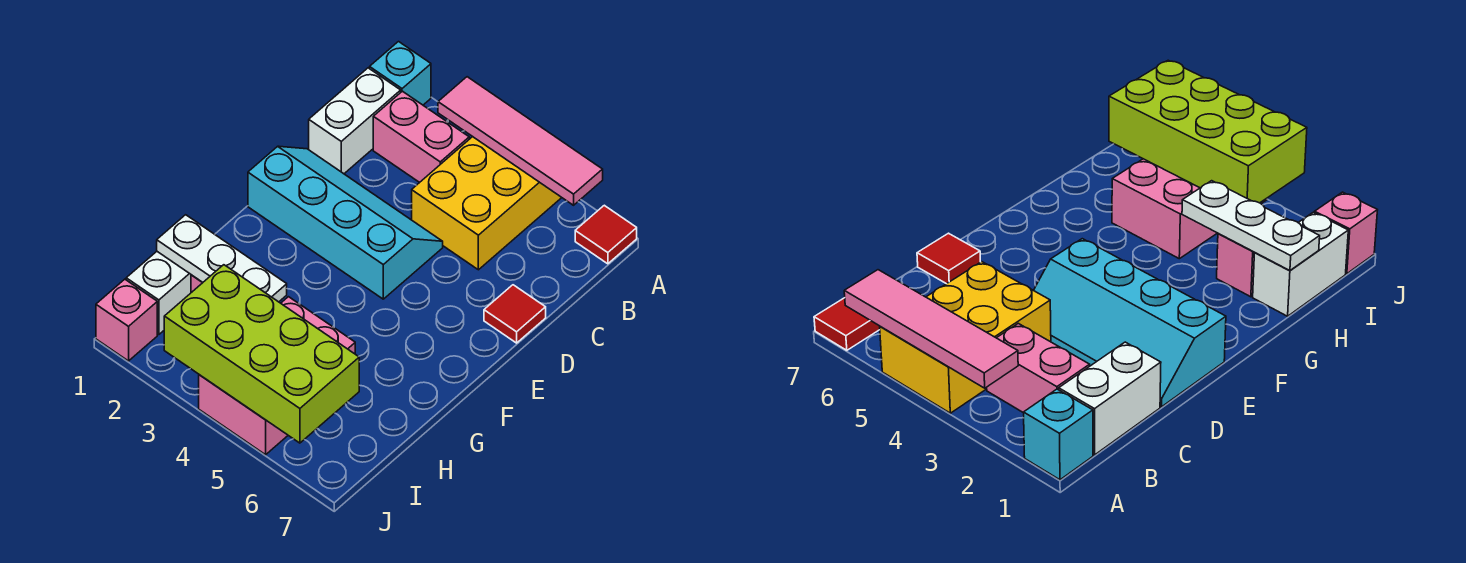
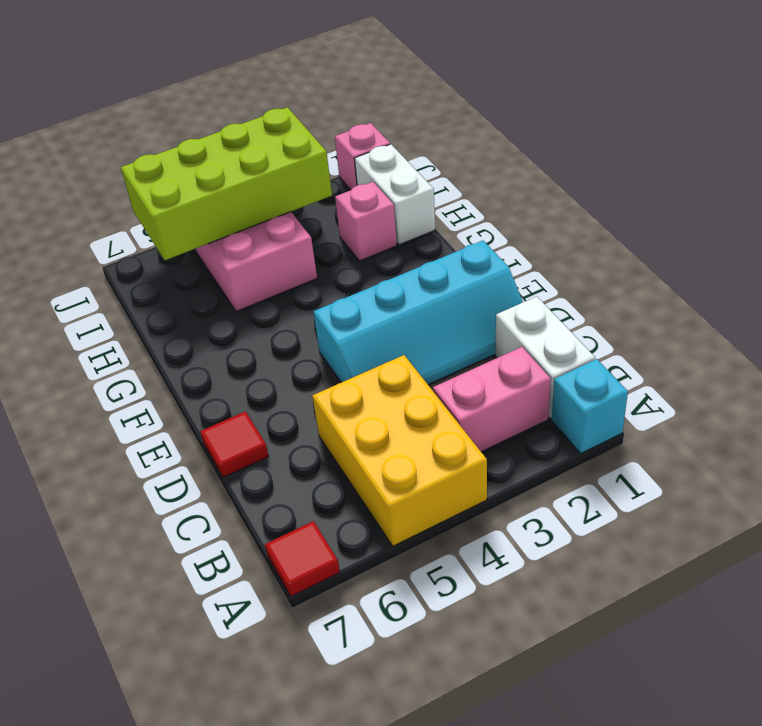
pink 1x4 tile [438,77,603,205] -> none
white 1x3 plate [157,215,287,302] -> none

